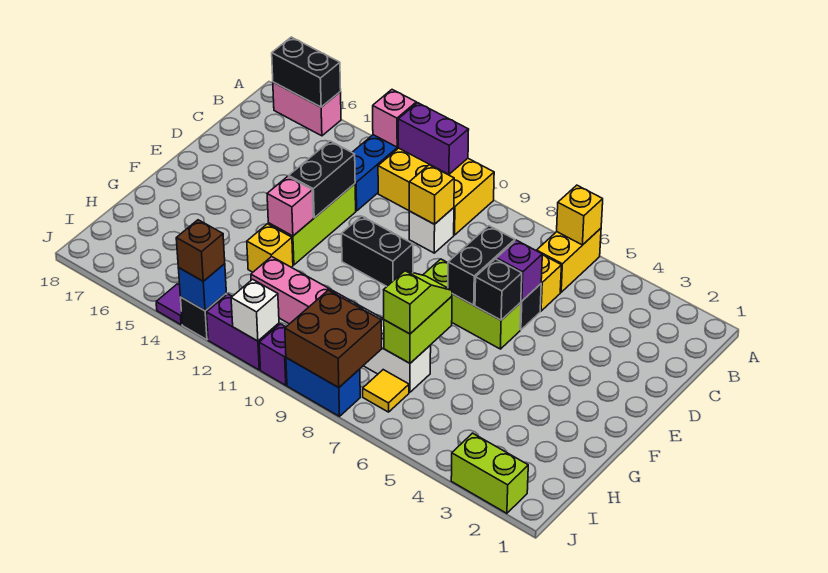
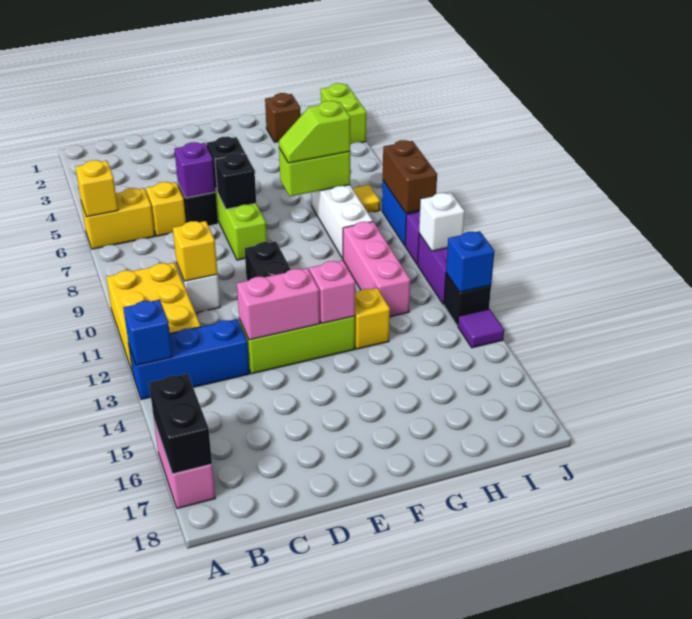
purple 1x2 brick [398,103,469,174] -> none
pink 1x1 brick [373,90,416,147] -> blue 1x1 brick [123,300,172,365]
black 1x2 brick [448,226,515,305] -> black 1x1 brick [215,153,256,209]
black 1x2 brick [289,141,355,218] -> pink 1x2 brick [237,268,320,340]
brown 2x2 brick [285,290,382,388] -> brown 1x2 brick [383,140,437,213]
brown 1x1 brick [176,220,225,281] -> brown 1x1 brick moved to [265,93,300,142]

